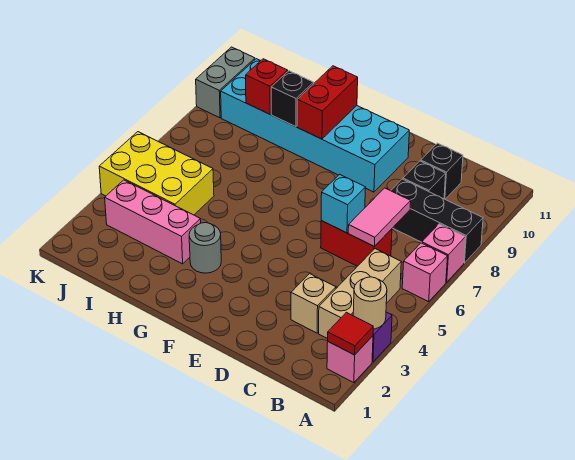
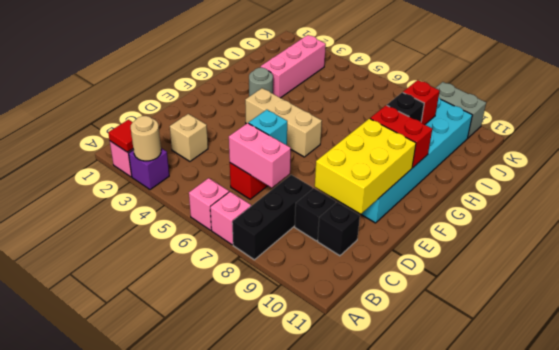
tan 1x3 brick [319,249,401,339] -> tan 1x3 brick moved to [245,88,322,157]
pink 1x2 tile [348,188,411,246] -> pink 1x2 brick [229,123,291,188]
yellow 2x3 brick [99,132,214,215] -> yellow 2x3 brick moved to [315,119,416,214]

